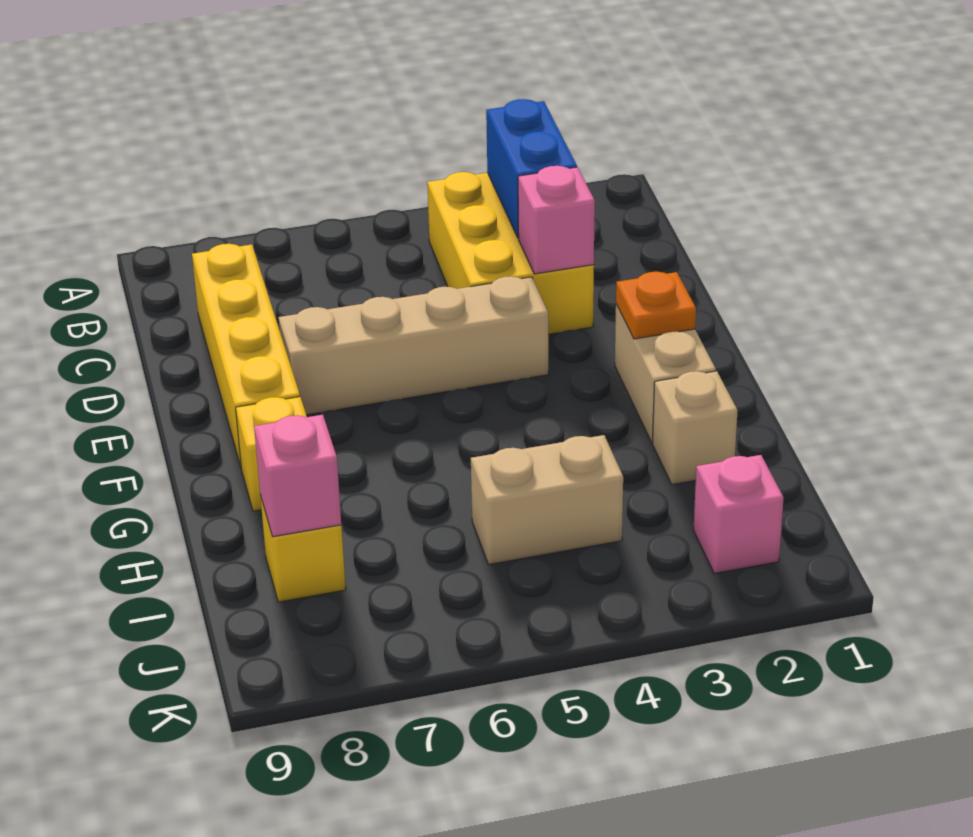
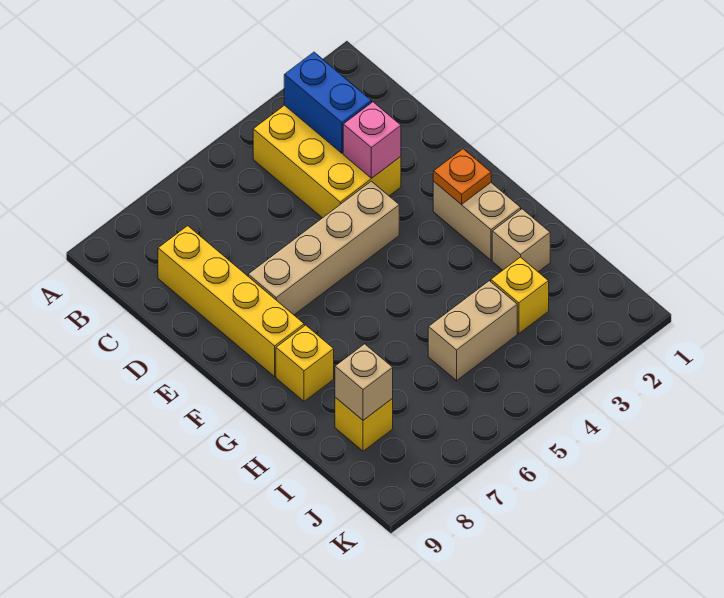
none -> yellow 1x1 brick [491,257,549,334]
pink 1x1 brick [254,415,341,537] -> tan 1x1 brick [335,344,393,420]
pink 1x1 brick [693,455,784,573] -> none

